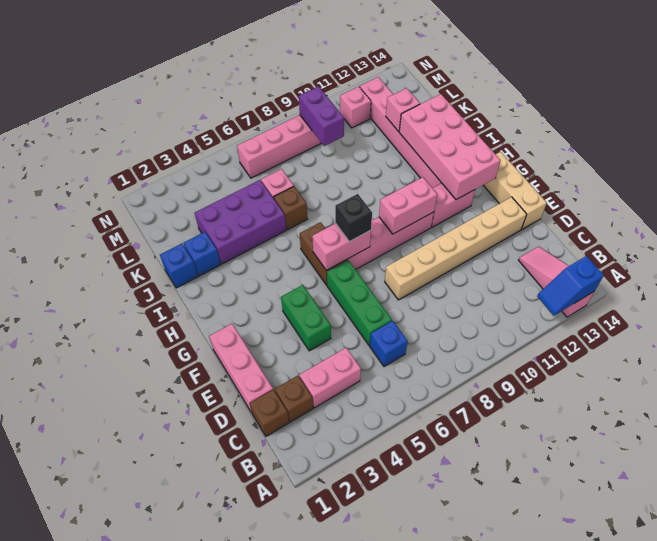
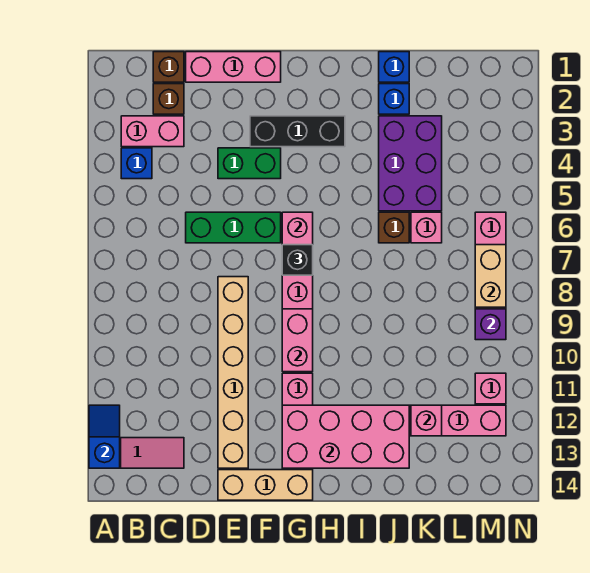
pink 1x2 brick [300,348,361,408] -> pink 1x2 brick turned to [121,116,184,147]
blue 1x1 brick [370,321,408,367] -> blue 1x1 brick moved to [121,148,152,179]
none -> black 1x3 brick [250,116,345,147]
brown 1x2 brick [300,222,348,285] -> none
purple 1x2 brick [299,86,344,146] -> purple 1x1 brick [475,309,506,340]
none -> tan 1x2 brick [475,245,506,307]

